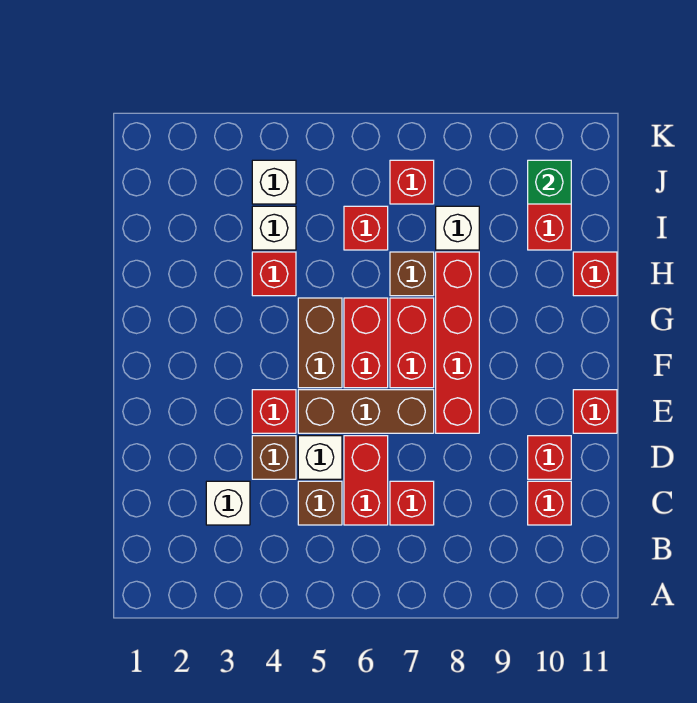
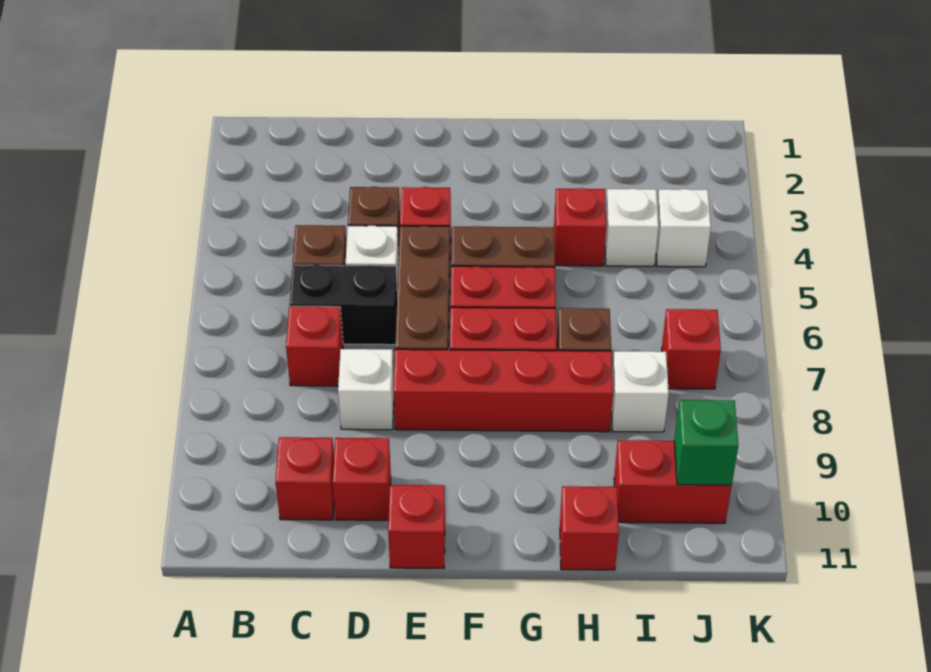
white 1x1 brick [206,481,250,525] -> white 1x1 brick moved to [338,349,394,430]
red 1x2 brick [344,436,388,525] -> black 1x2 brick [289,265,397,345]
red 1x1 brick [344,206,388,250] -> none

